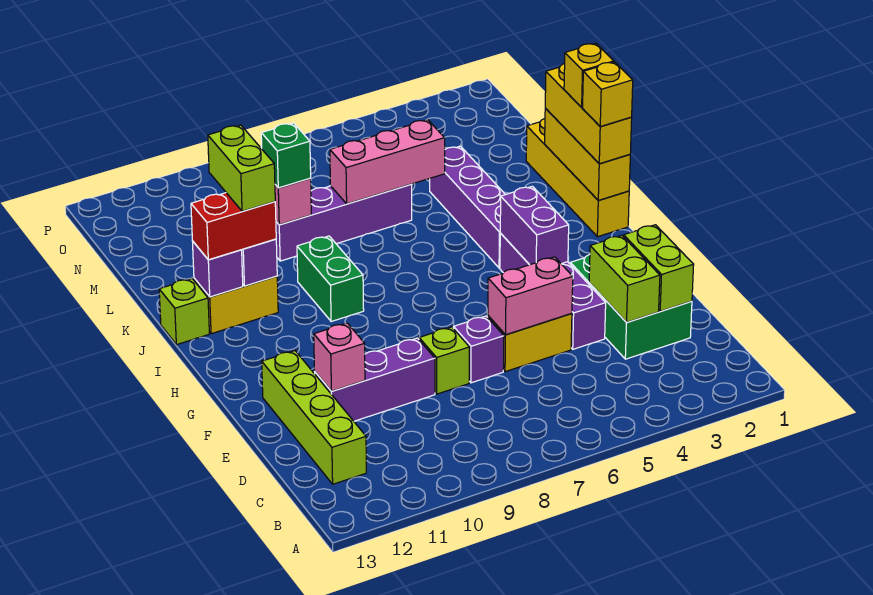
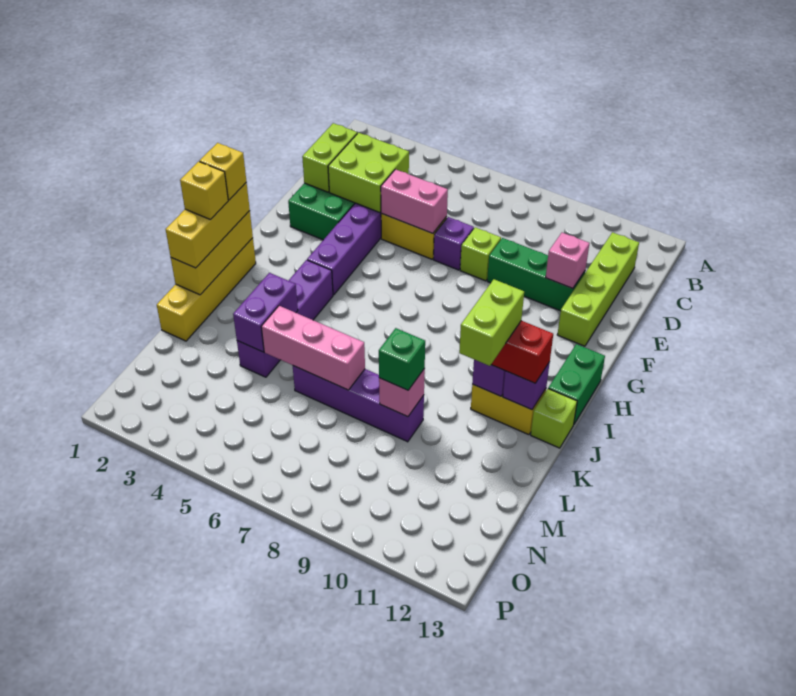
lime 1x2 brick [589,236,660,322] -> lime 2x2 brick [328,133,409,213]
purple 1x3 brick [315,338,435,421] -> green 1x3 brick [487,238,585,311]
purple 1x2 brick [500,186,569,265] -> purple 1x2 brick moved to [233,273,298,352]
green 1x2 brick [297,236,364,322] -> green 1x2 brick moved to [548,344,605,424]

